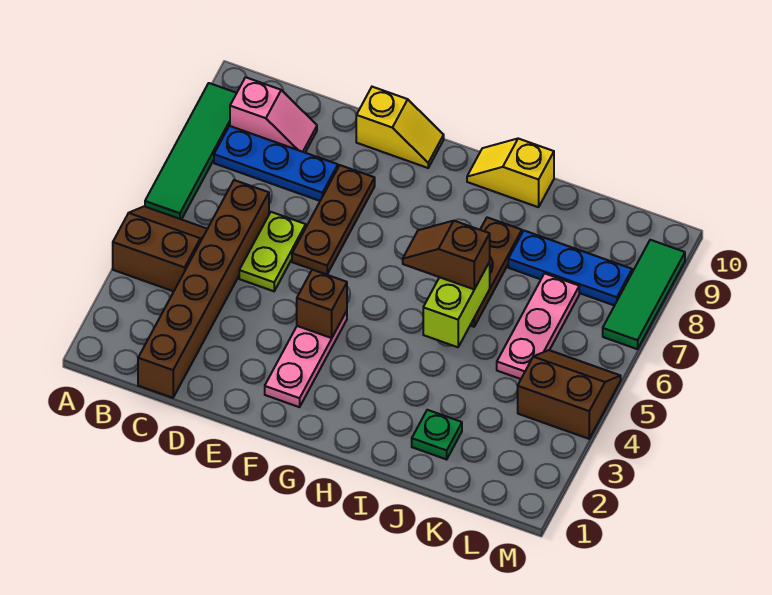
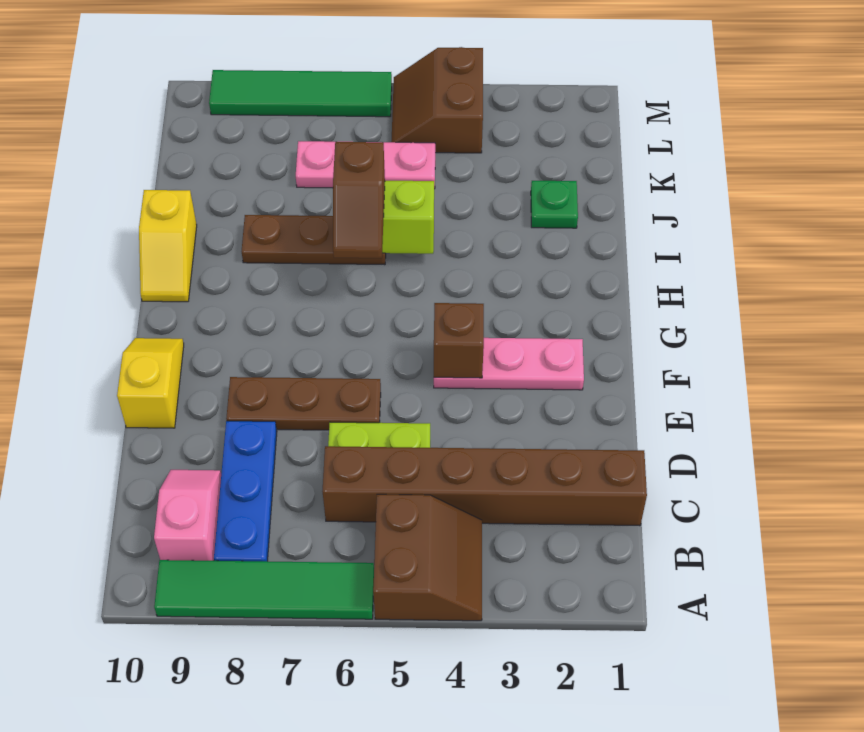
brown 2x2 slope [113,206,207,291] -> brown 2x2 slope turned to [373,494,482,621]
blue 1x3 plate [508,231,632,305] -> none
green 1x3 tile [603,240,685,349] -> green 1x4 tile [209,70,392,117]

